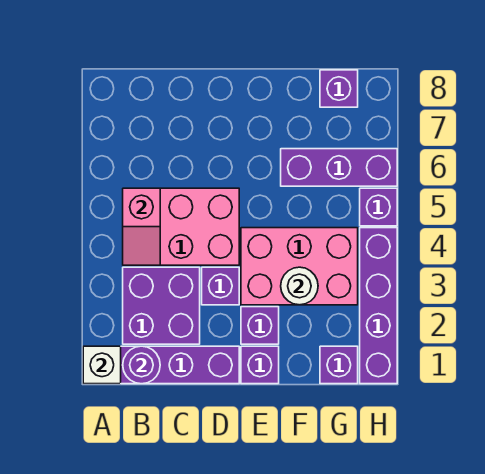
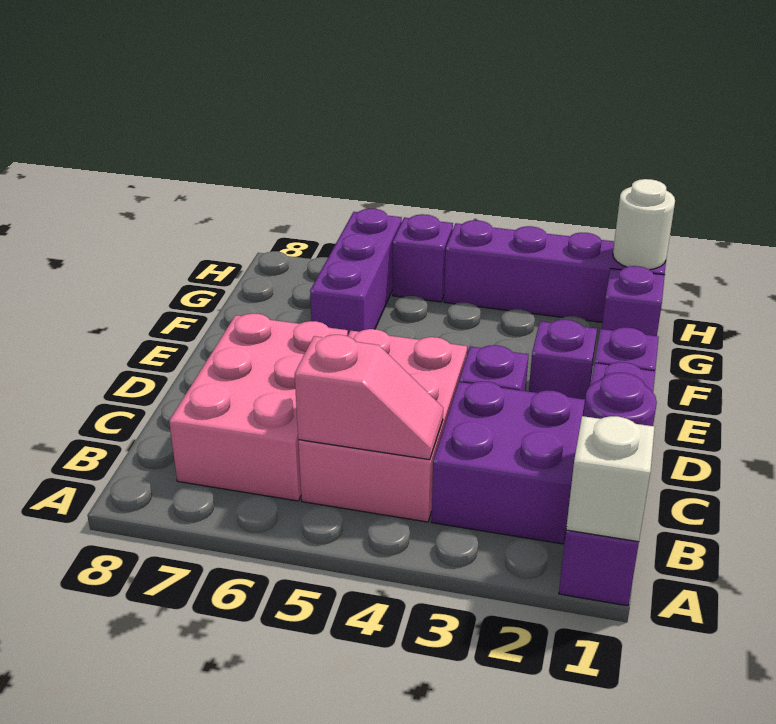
pink 2x3 brick [241,228,358,305] -> pink 2x3 brick moved to [169,313,348,501]
white 1x1 round brick [281,267,318,305] -> white 1x1 round brick moved to [613,179,675,270]
purple 1x1 brick [320,70,358,107] -> none

